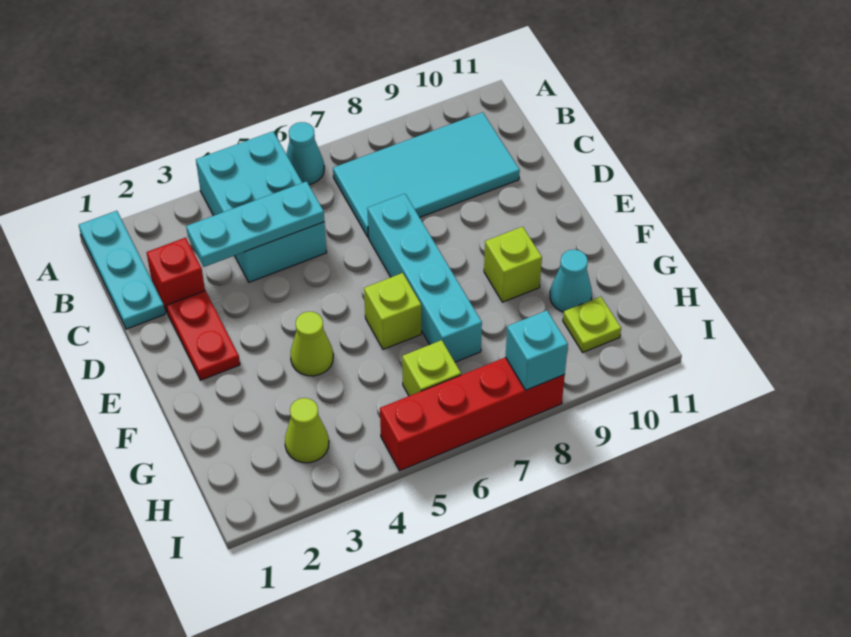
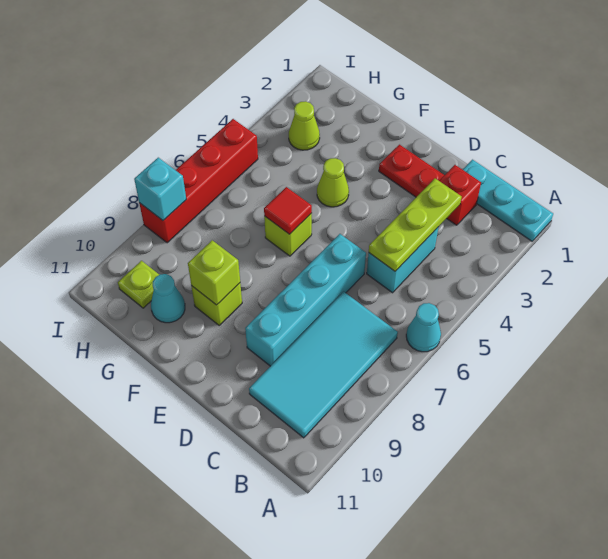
cyan 2x3 brick [196,131,327,282] -> cyan 1x2 brick [367,228,438,293]
cyan 1x3 plate [186,181,324,267] -> lime 1x3 plate [369,179,462,271]
cyan 1x4 brick [367,194,482,362] -> cyan 1x4 brick turned to [245,234,366,366]
none -> red 1x1 tile [264,187,312,234]
lime 1x1 brick [402,340,461,396] -> lime 1x1 brick moved to [188,240,240,305]

